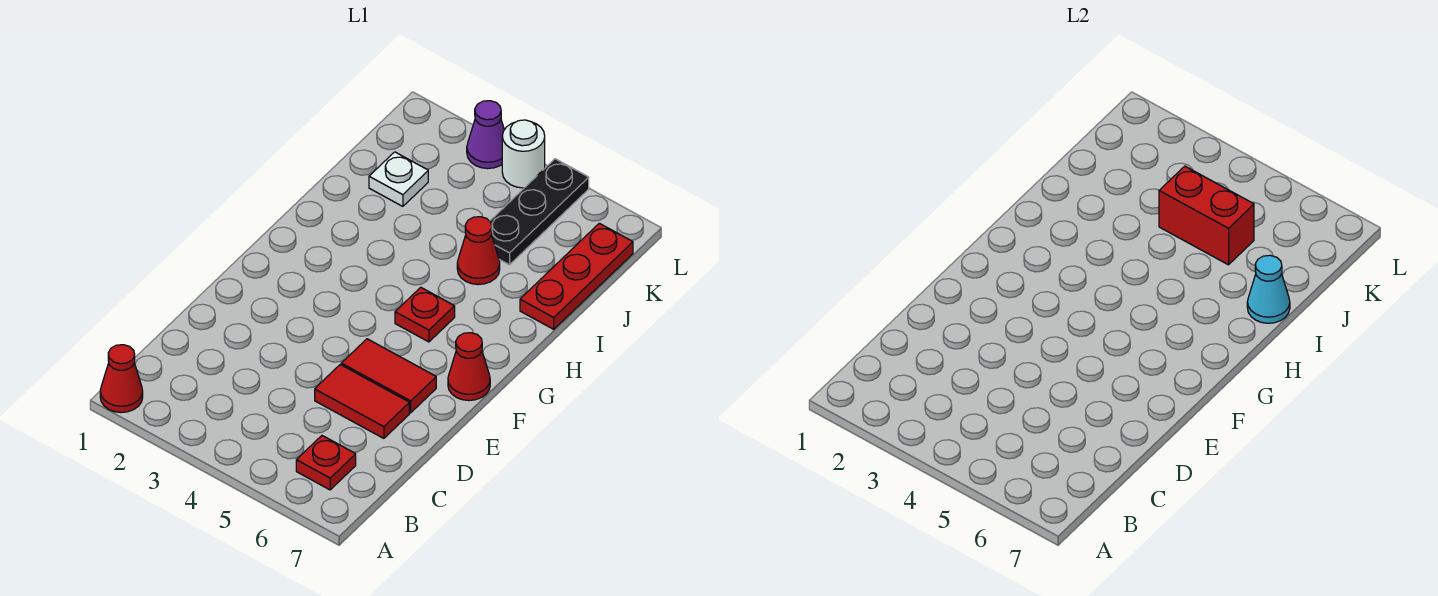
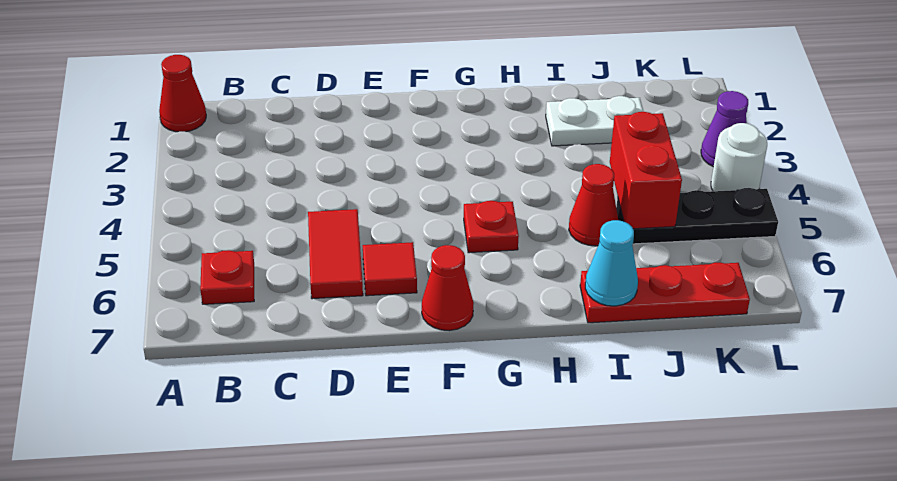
red 1x2 tile [341,339,436,413] -> red 1x1 tile [363,242,417,296]
white 1x1 plate [369,152,428,206] -> white 1x2 plate [546,96,644,146]

